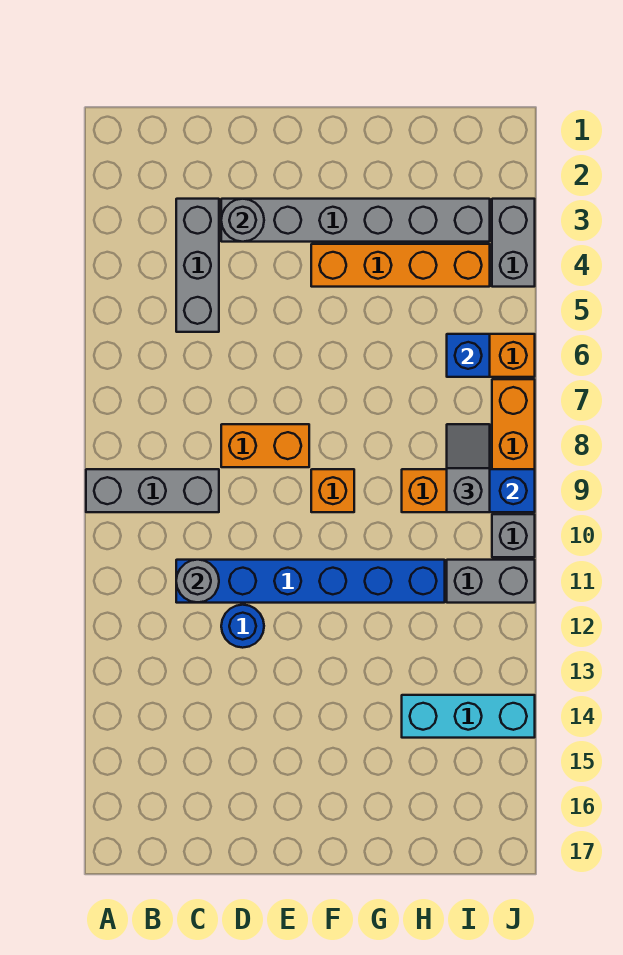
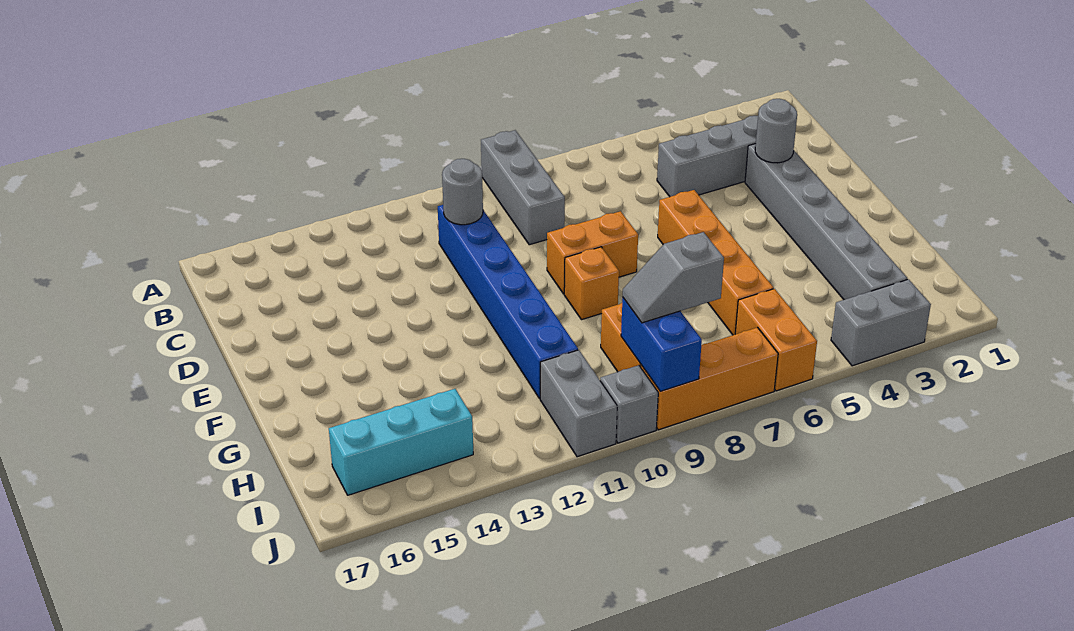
orange 1x2 brick [221,424,309,467] -> orange 1x2 brick turned to [547,211,638,294]
blue 1x1 round brick [221,605,264,648] -> none
orange 1x4 brick [311,244,490,287] -> orange 1x4 brick moved to [658,190,774,335]
cyan 1x3 brick [402,695,535,738] -> cyan 1x3 brick turned to [329,389,473,495]
blue 1x1 brick [447,334,490,377] -> none
grey 1x2 slope [447,424,490,512] -> grey 1x2 slope turned to [623,232,724,323]

